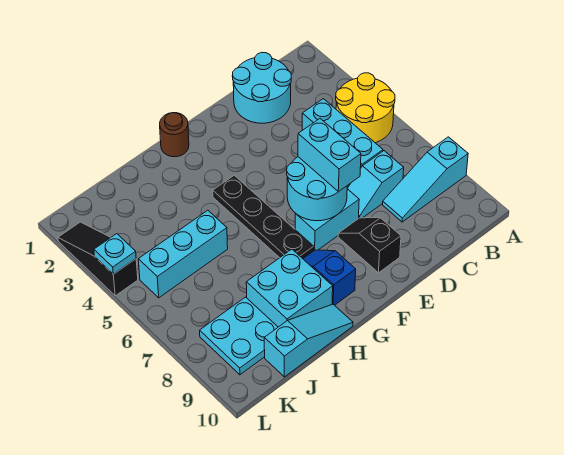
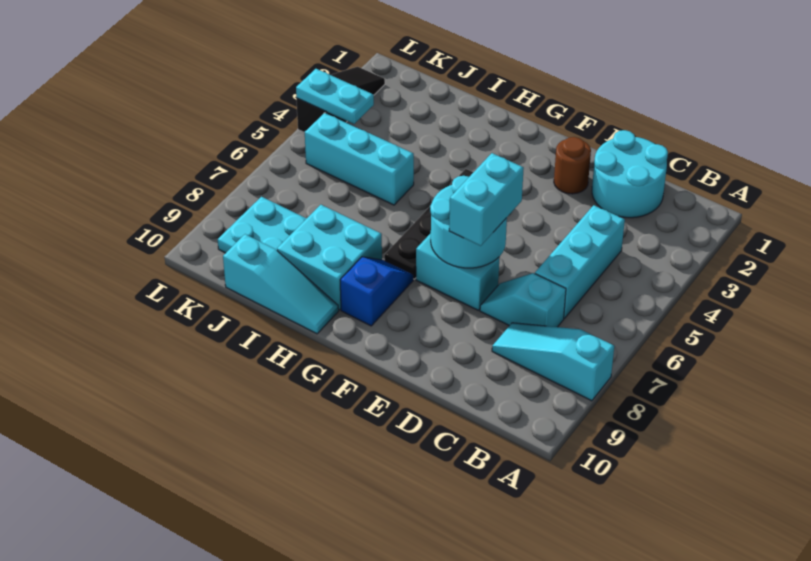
yellow 2x2 round brick [336,73,395,143] -> none
black 1x2 slope [338,218,401,273] -> none
brown 1x1 round brick [160,113,189,157] -> brown 1x1 round brick moved to [554,137,591,194]
cyan 1x1 plate [94,234,136,274] -> cyan 1x2 plate [296,69,374,124]

